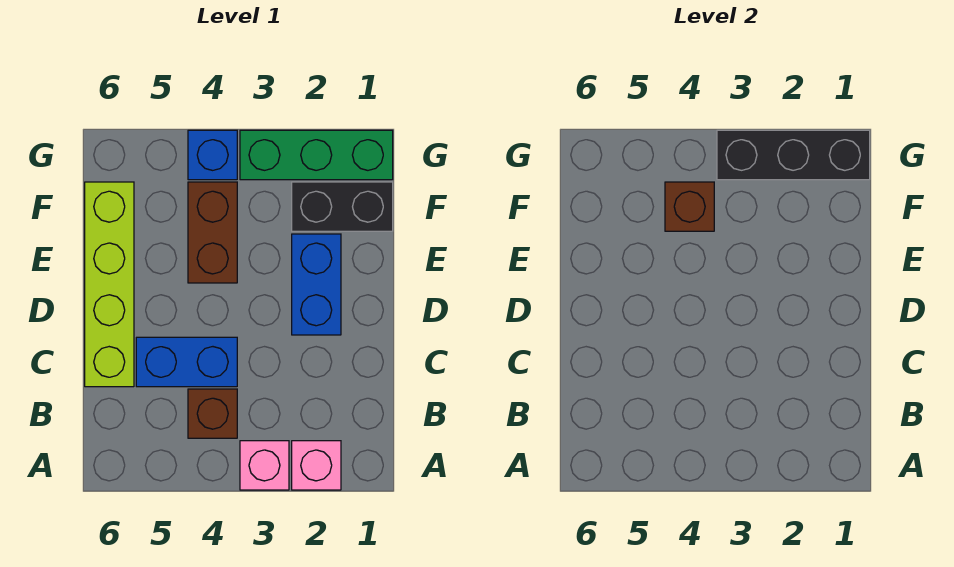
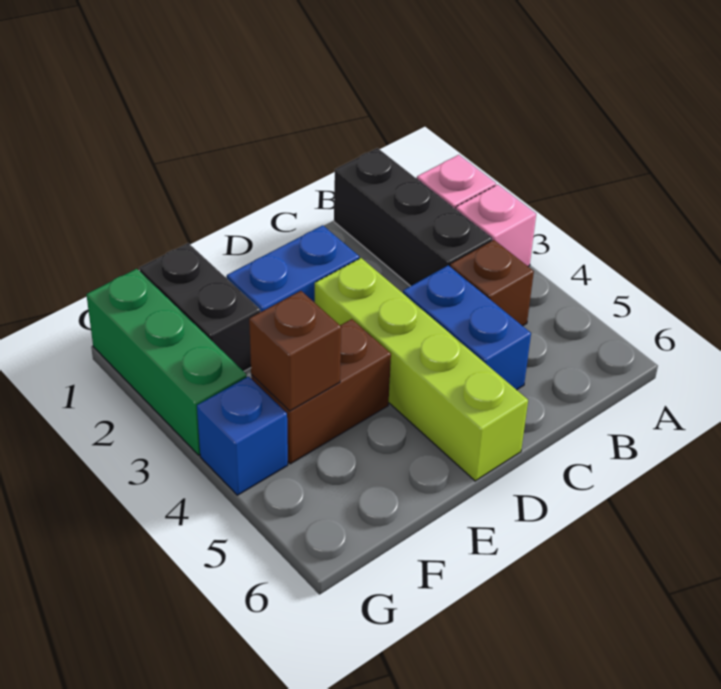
lime 1x4 brick [85,182,134,387] -> lime 1x4 brick turned to [315,258,528,481]
black 1x3 brick [717,130,870,180] -> black 1x3 brick moved to [334,148,492,286]

